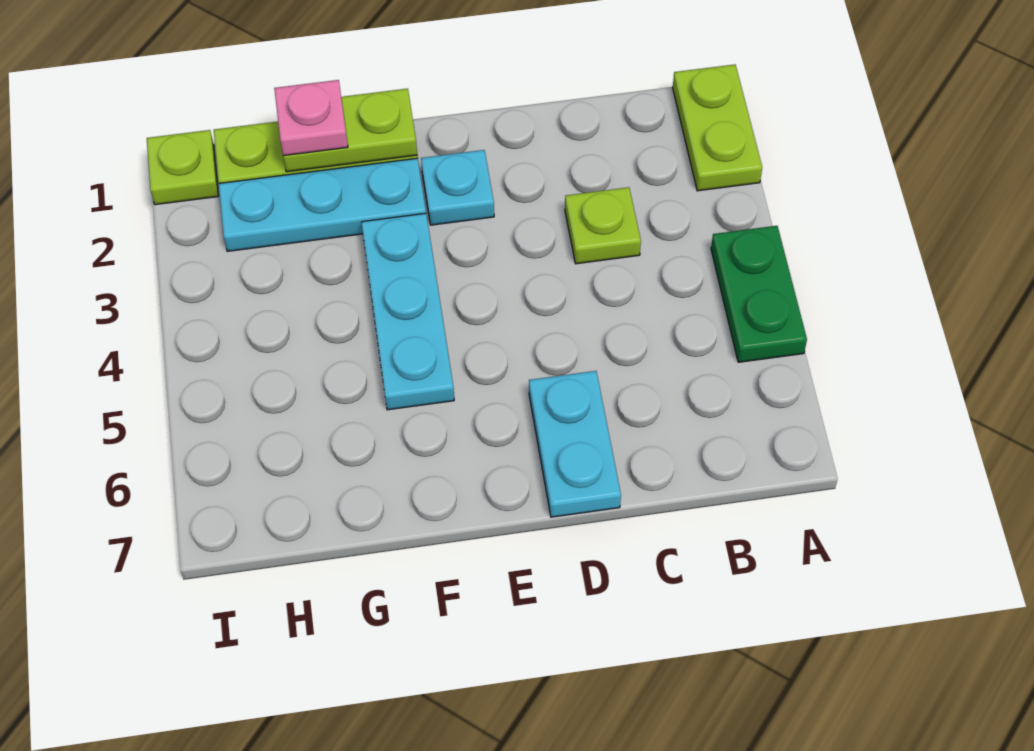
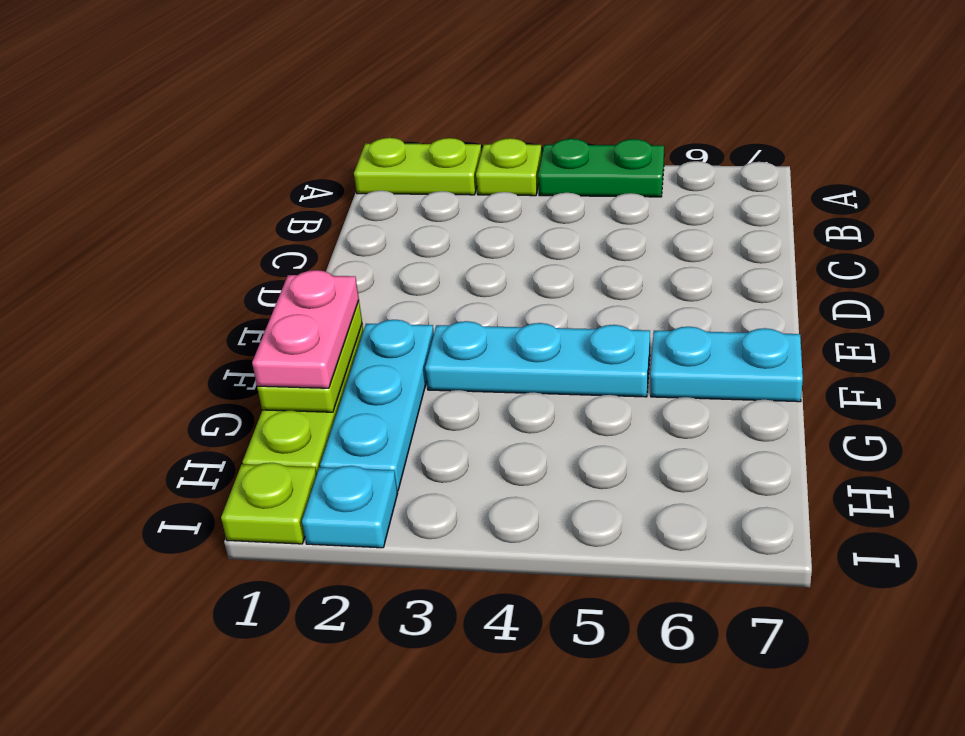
lime 1x1 plate [565,187,641,264] -> lime 1x1 plate moved to [476,138,542,196]
cyan 1x2 plate [529,371,621,517] -> cyan 1x2 plate moved to [651,327,803,402]
cyan 1x1 plate [421,150,494,225] -> cyan 1x1 plate moved to [302,466,398,548]
pink 1x1 plate [274,80,348,156] -> pink 1x2 plate [252,270,359,388]

